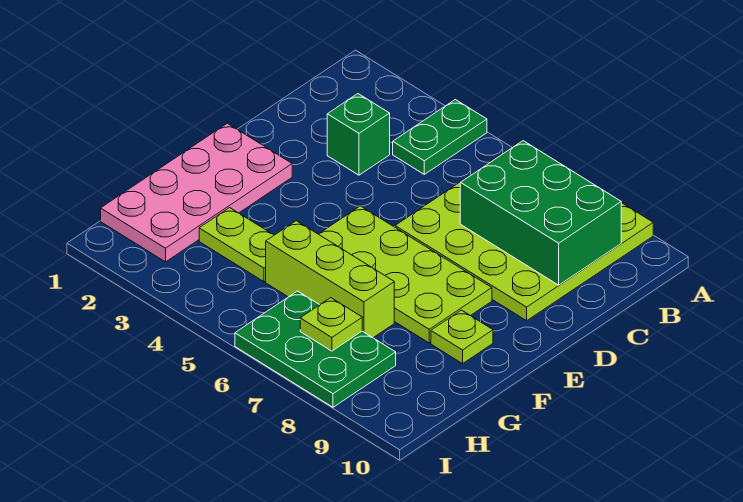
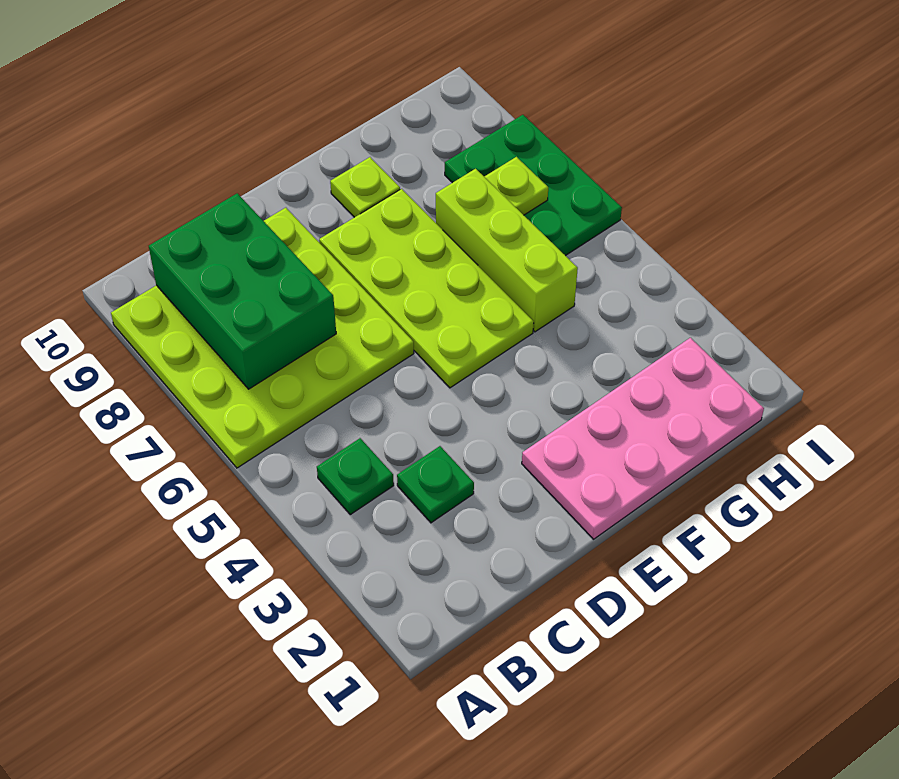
green 1x2 plate [393,100,487,174] -> green 1x1 plate [317,438,394,515]
green 1x1 brick [327,94,390,175] -> green 1x1 plate [397,446,474,523]
lime 1x2 plate [199,208,274,282] -> none

